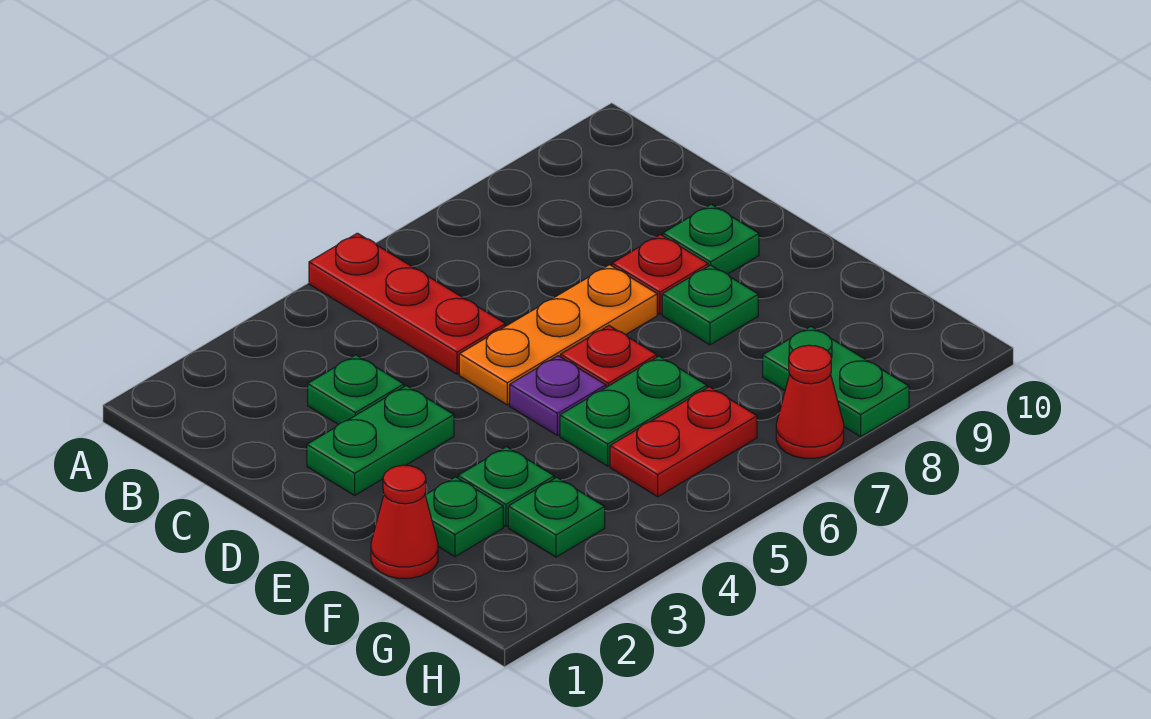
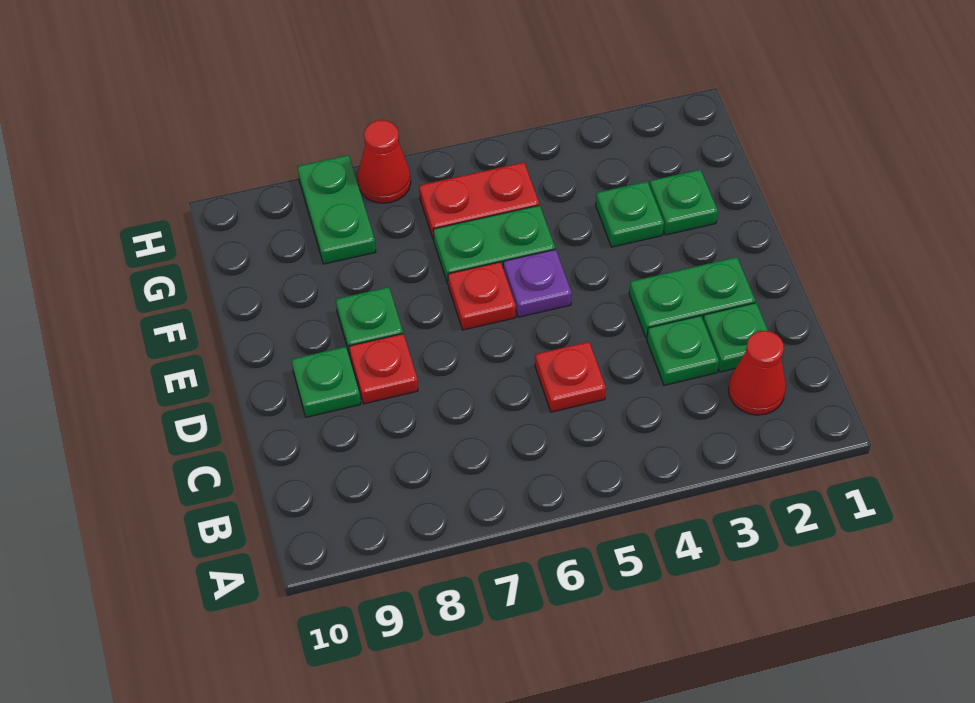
red 1x3 plate [309,233,505,374] -> red 1x1 plate [535,342,606,412]
orange 1x3 plate [459,265,657,405] -> none
red 1x1 cone [371,465,438,578] -> red 1x1 cone moved to [728,331,786,415]
green 1x1 plate [508,477,605,557] -> green 1x1 plate moved to [703,303,768,372]

